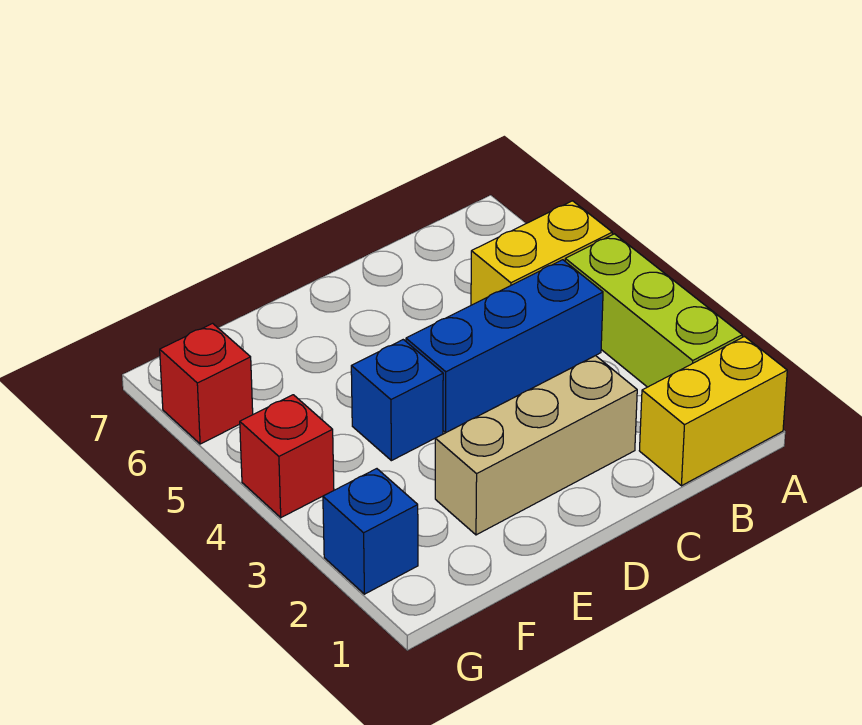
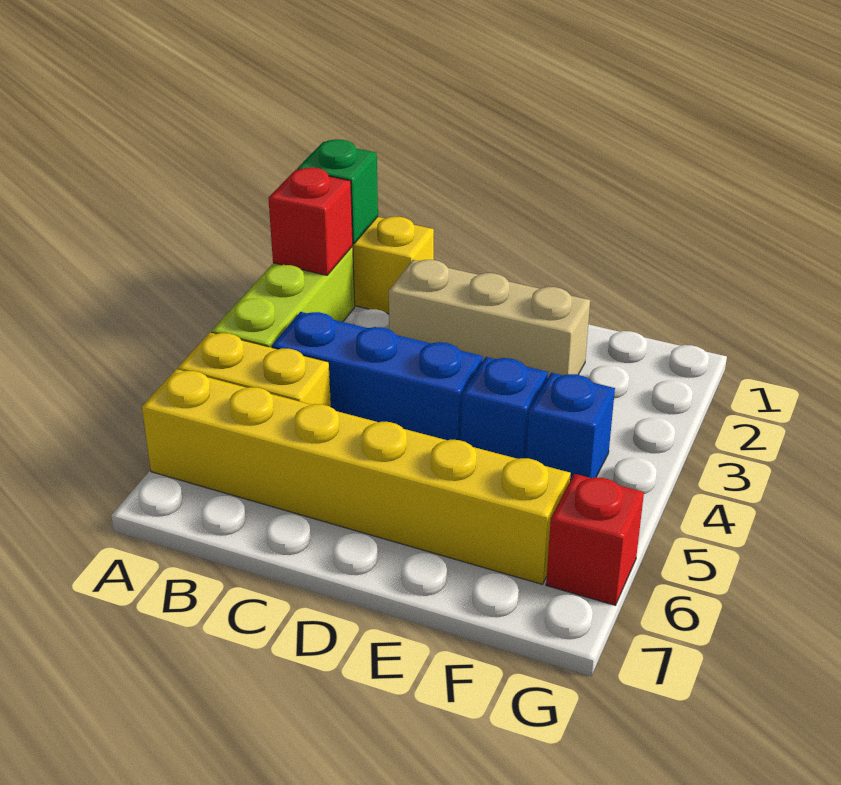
none -> green 1x1 brick [297,139,378,244]
none -> yellow 1x6 brick [142,369,571,584]
blue 1x1 brick [323,469,418,594] -> blue 1x1 brick moved to [526,373,615,481]
red 1x1 brick [240,395,334,518] -> red 1x1 brick moved to [269,168,353,275]

